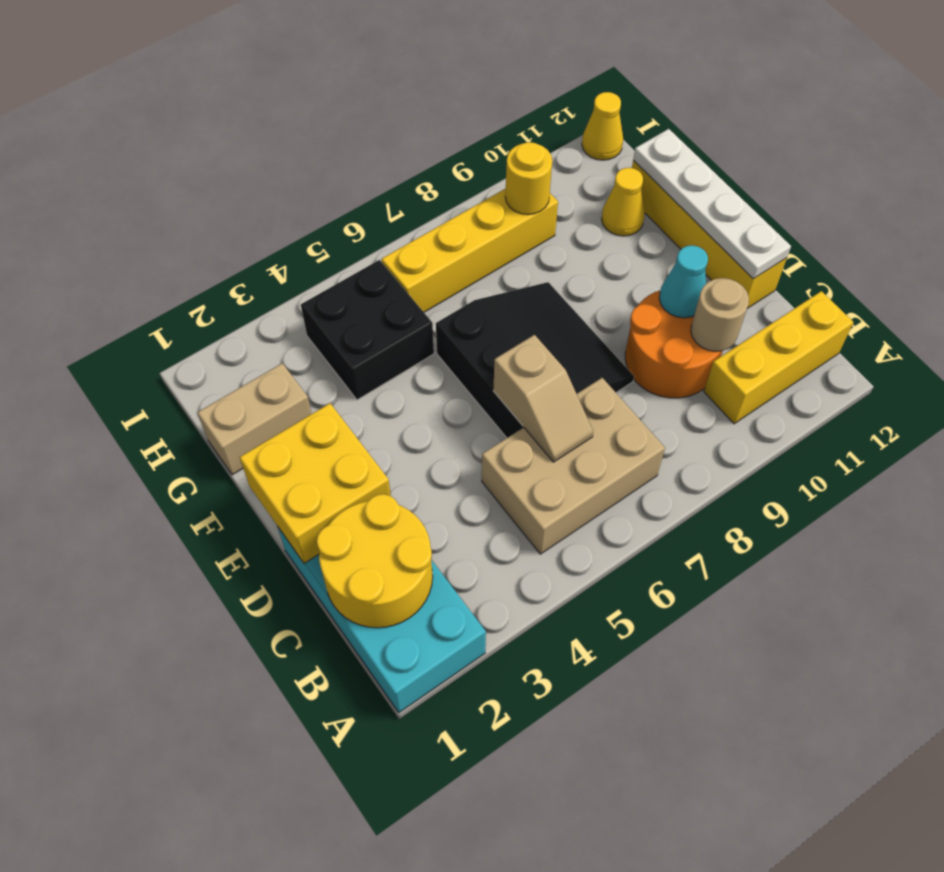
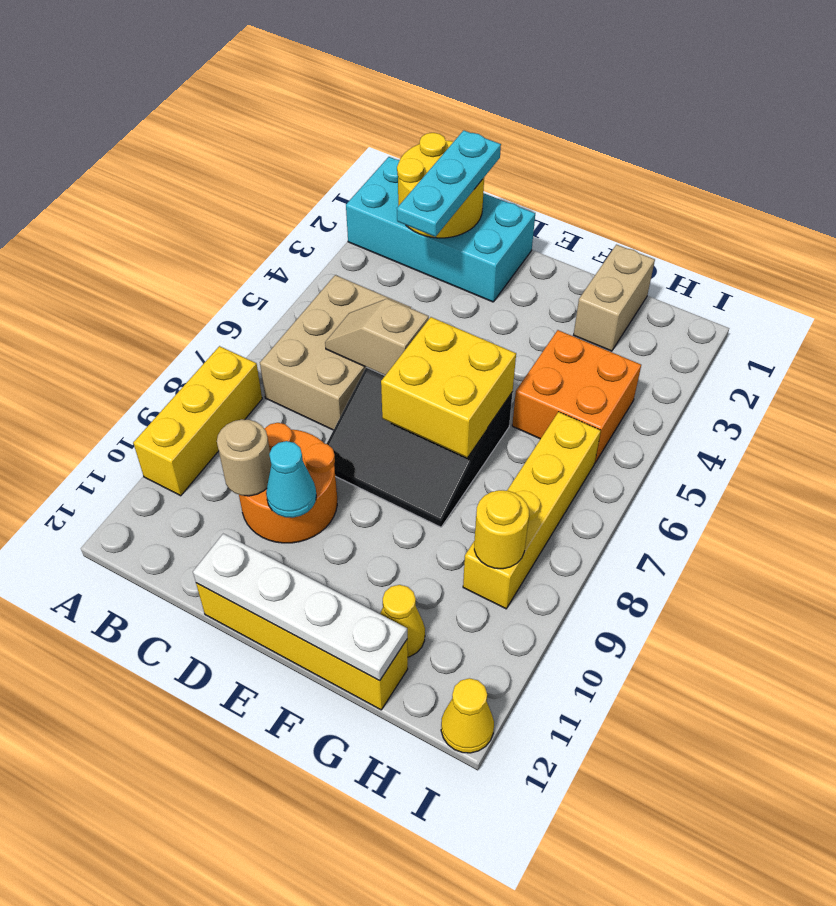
yellow 1x3 brick [704,291,853,424] -> yellow 1x3 brick moved to [133,346,262,496]
none -> cyan 1x3 plate [397,130,501,237]
yellow 2x2 brick [240,403,391,563] -> yellow 2x2 brick moved to [381,317,516,457]
black 2x2 brick [301,260,434,400] -> orange 2x2 brick [512,330,641,463]

